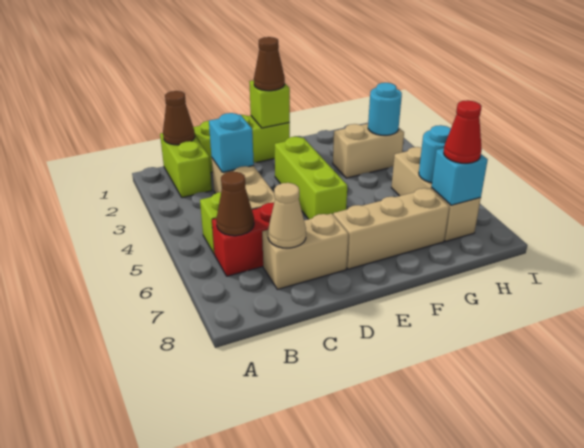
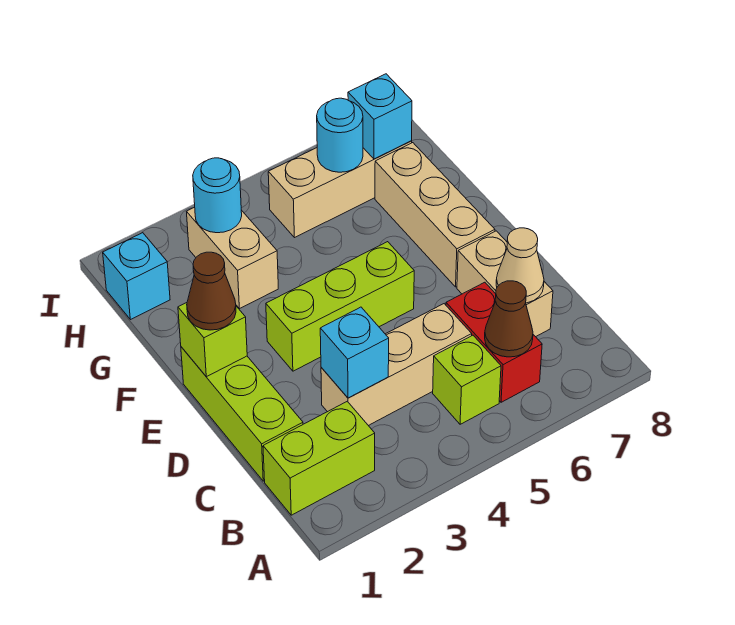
brown 1x1 cone [163,91,195,145] -> none
none -> cyan 1x1 brick [103,233,170,320]
red 1x1 cone [444,100,482,163] -> none

